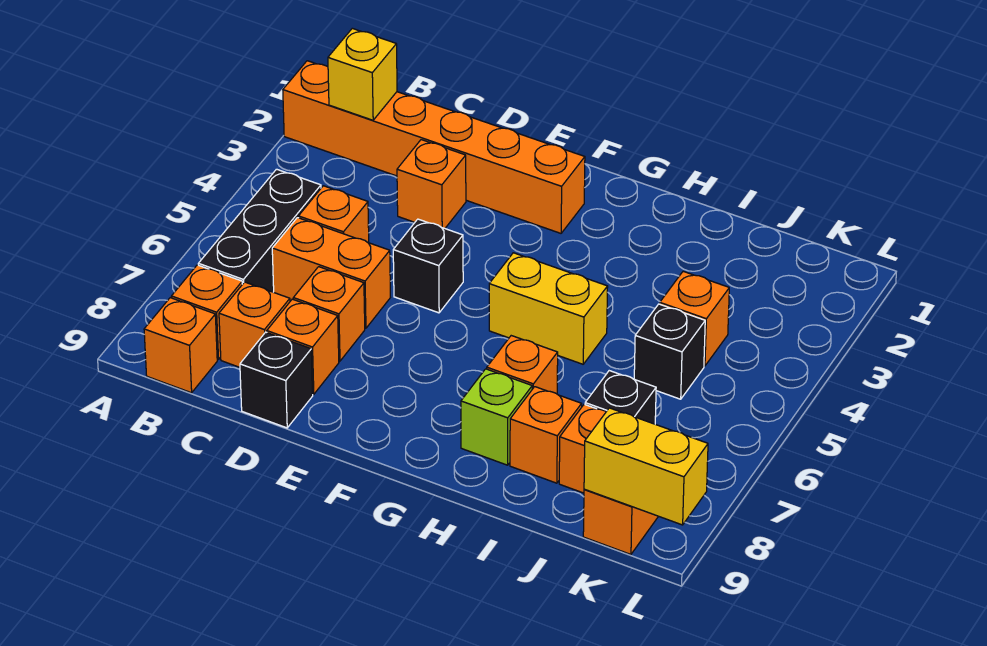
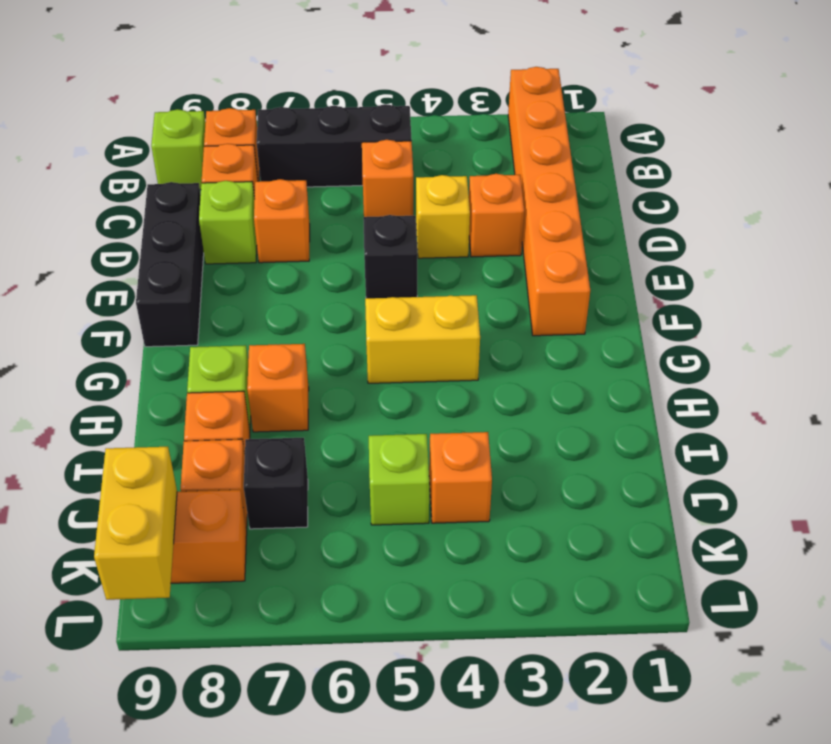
yellow 1x1 brick [328,28,397,120] -> yellow 1x1 brick moved to [416,175,470,258]
orange 1x1 brick [144,298,217,393] -> lime 1x1 brick [151,109,205,190]
orange 1x2 brick [272,218,390,328] -> none
orange 1x1 brick [267,299,339,394] -> lime 1x1 brick [199,181,257,264]
black 1x1 brick [240,332,313,428] -> black 1x3 brick [136,182,204,347]
yellow 1x2 brick [489,253,608,364] -> yellow 1x2 brick turned to [365,295,480,383]
black 1x1 brick [634,304,705,399] -> lime 1x1 brick [369,434,429,525]

